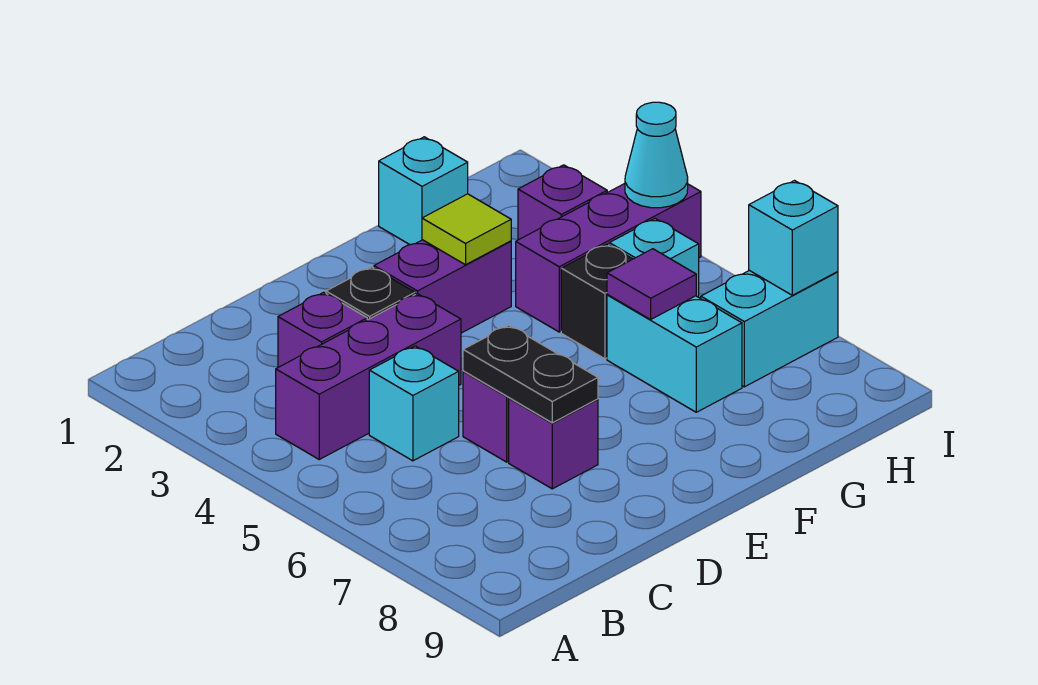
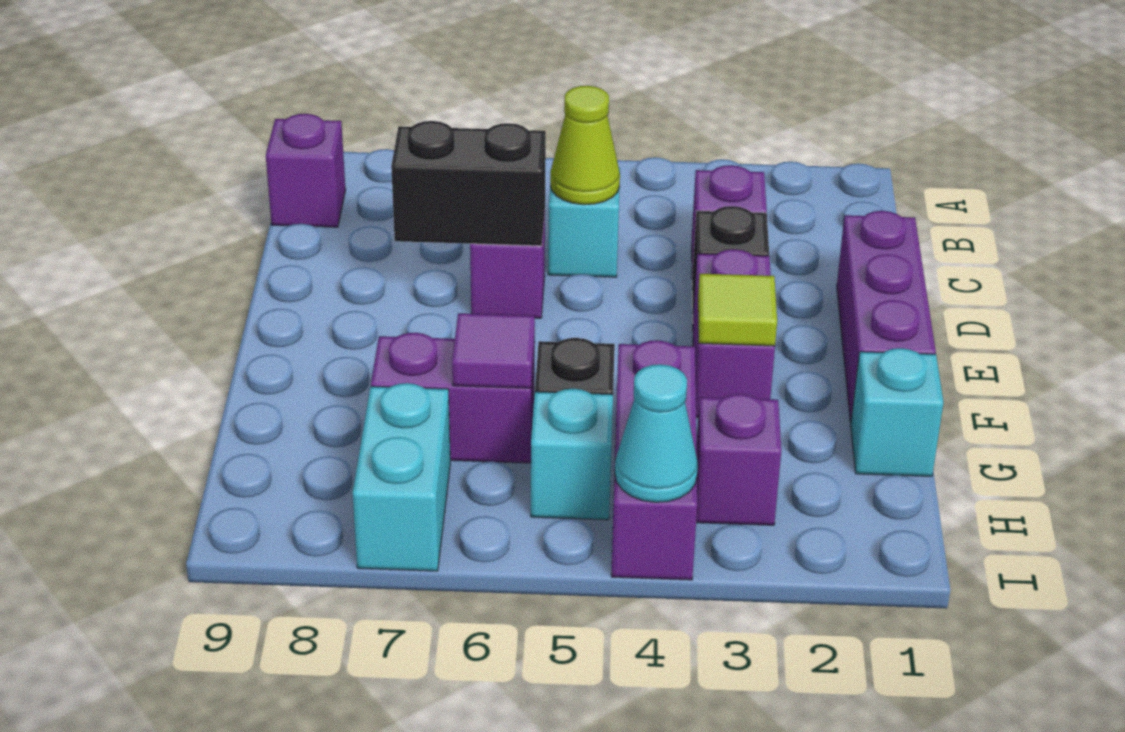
purple 1x3 brick [276,294,461,459] -> purple 1x3 brick moved to [837,211,936,422]
none -> lime 1x1 cone [550,86,620,205]
black 1x2 plate [463,325,598,423] -> black 1x2 brick [391,121,546,246]
purple 1x1 brick [509,398,598,489] -> purple 1x1 brick moved to [266,114,345,227]
cyan 1x2 brick [607,295,742,412] -> purple 1x2 brick [371,333,535,463]
cyan 1x1 brick [749,181,838,295] -> none

